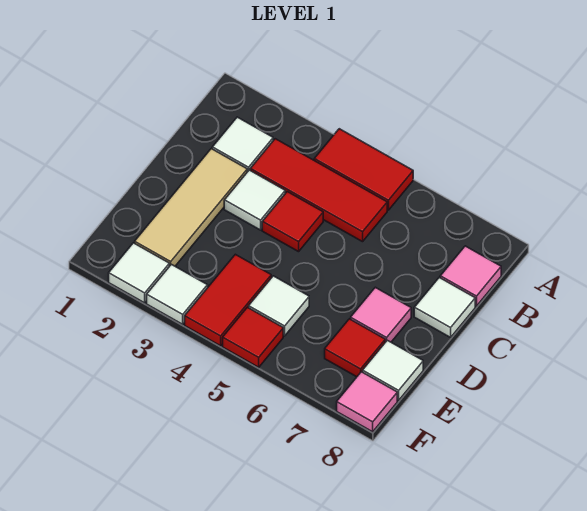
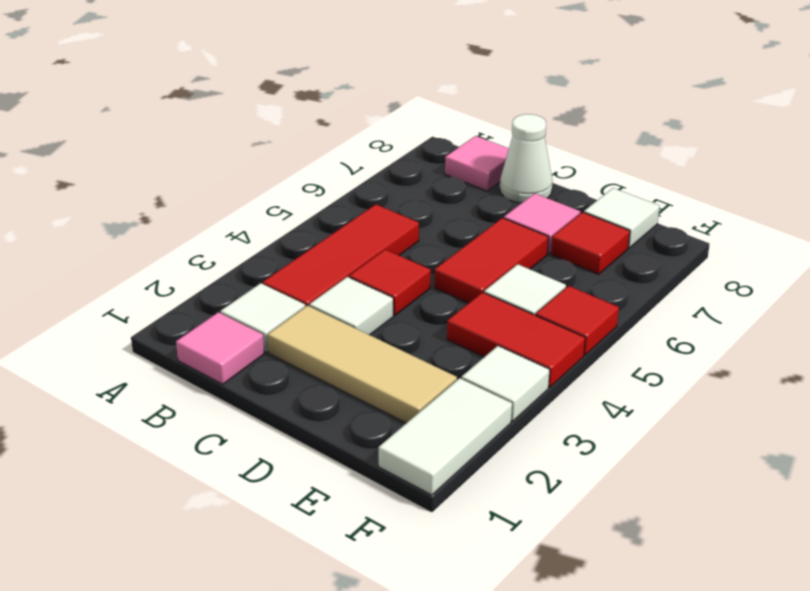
red 1x2 tile [314,129,413,210] -> red 1x2 tile moved to [434,218,548,303]
white 1x1 tile [414,278,475,337] -> white 1x1 cone [500,114,552,203]
white 1x1 tile [109,243,170,303] -> white 1x2 tile [379,378,512,495]
pink 1x1 tile [337,372,397,432] -> pink 1x1 tile moved to [176,312,264,384]

